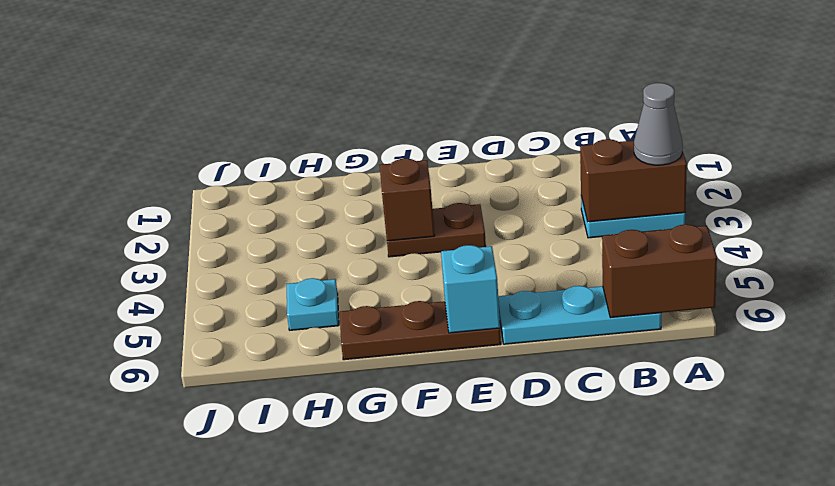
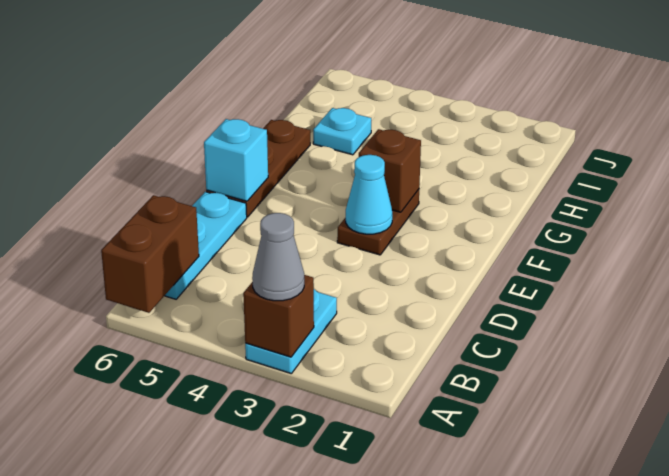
brown 1x2 brick [580,139,687,222] -> brown 1x1 brick [243,275,314,357]
none -> cyan 1x1 cone [346,155,392,234]

